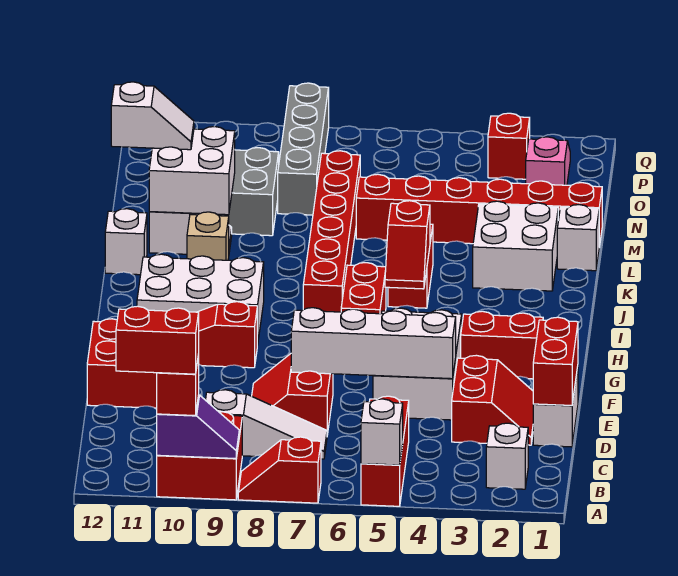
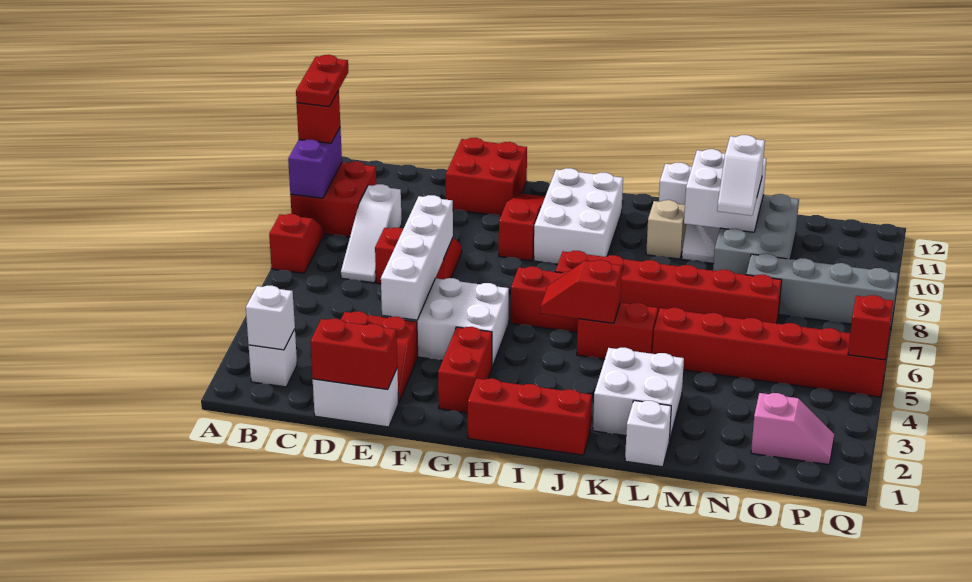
red 1x3 brick [361,396,409,506] -> red 1x3 brick moved to [468,378,592,455]
white 1x1 brick [361,399,403,465] -> white 1x1 brick moved to [246,286,295,350]
purple 1x2 slope [157,395,239,459] -> purple 1x2 brick [288,128,342,198]
red 1x2 brick [116,306,199,374] -> red 1x2 plate [296,55,348,107]
red 1x6 brick [356,174,602,247] -> red 1x6 brick turned to [653,308,888,397]
white 1x2 slope [111,82,194,150] -> white 1x2 slope moved to [717,135,765,216]
red 1x1 brick [488,113,530,179] -> red 1x1 brick moved to [848,295,893,360]

